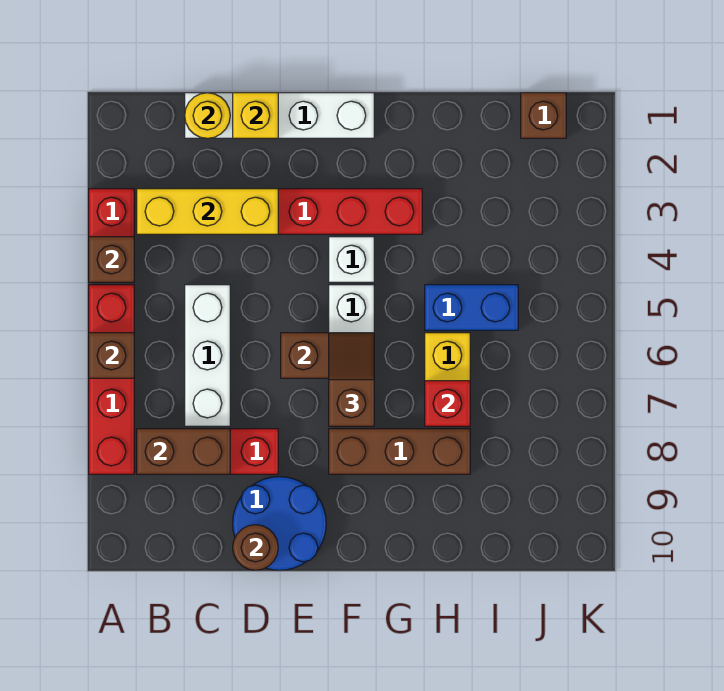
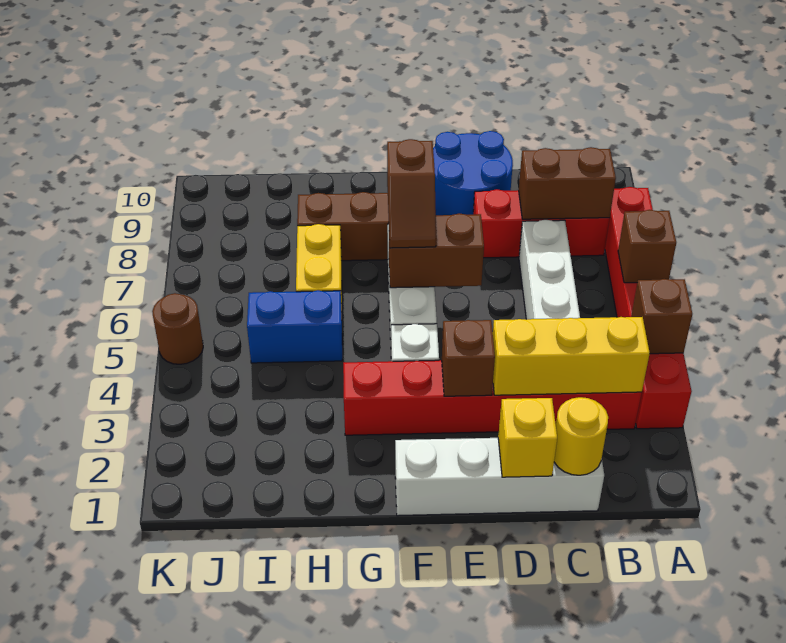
brown 1x1 round brick [233,525,278,570] -> brown 1x1 round brick moved to [152,293,203,364]
red 1x1 brick [425,381,470,426] -> none
brown 1x1 brick [521,93,566,138] -> brown 1x1 brick moved to [442,320,495,396]

